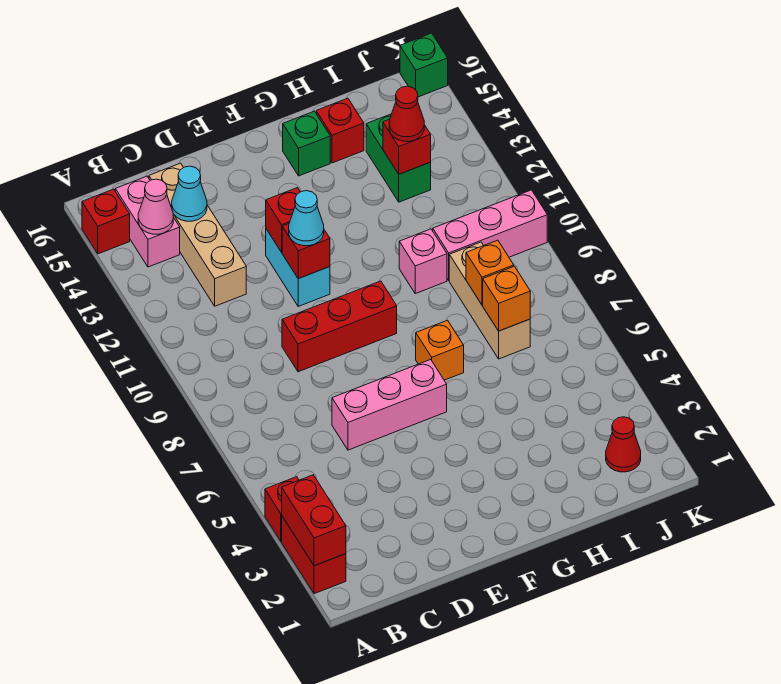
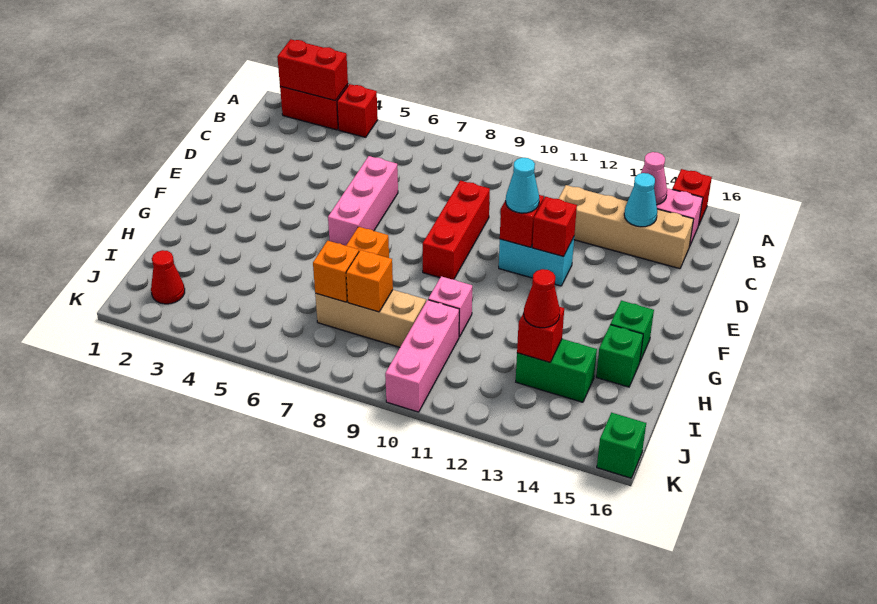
red 1x1 brick [316,98,364,163] -> green 1x1 brick [596,325,643,387]

